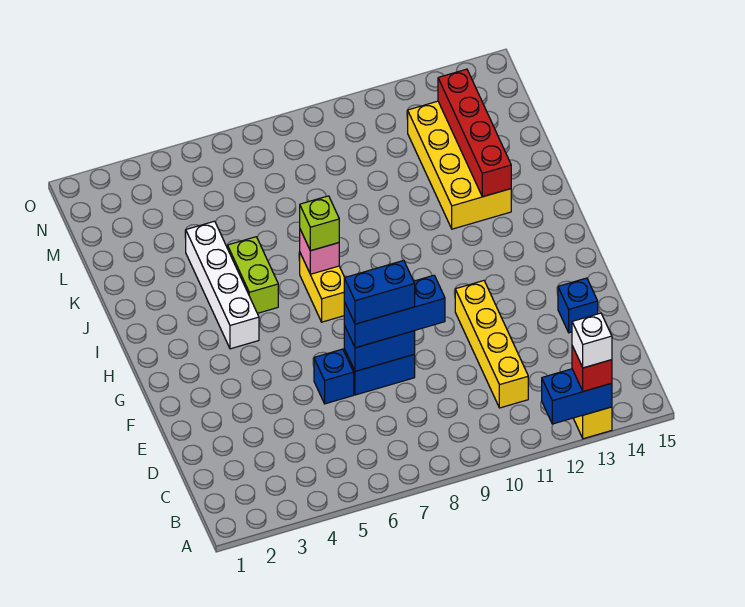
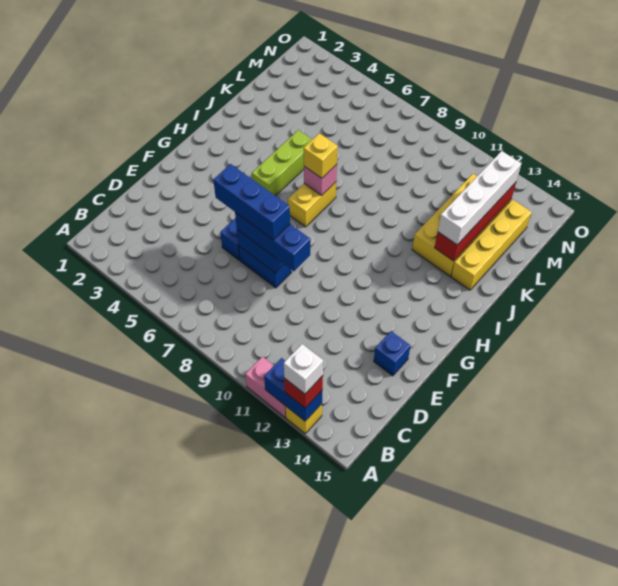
none -> pink 1x2 brick [245,357,286,418]
yellow 1x4 brick [455,281,528,408] -> yellow 1x4 brick moved to [451,199,531,290]
blue 1x2 brick [344,260,415,324] -> blue 1x3 brick [213,164,290,240]
white 1x4 brick [186,221,259,349] -> white 1x4 brick moved to [438,151,521,245]
lime 1x2 brick [228,237,278,313] -> lime 1x3 brick [252,130,312,196]
lime 1x1 brick [300,196,339,251] -> yellow 1x1 brick [304,133,338,178]

